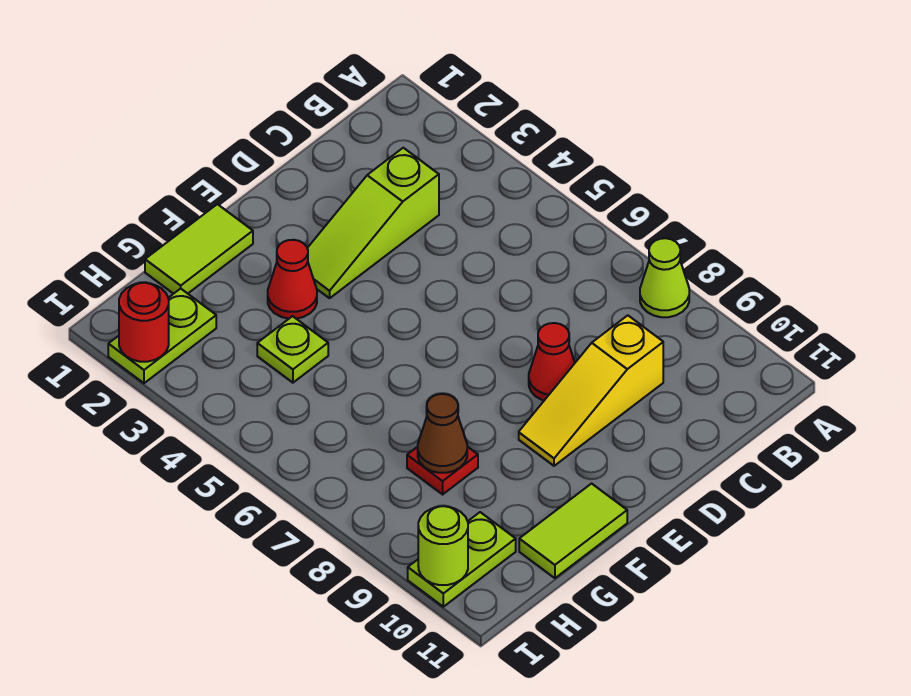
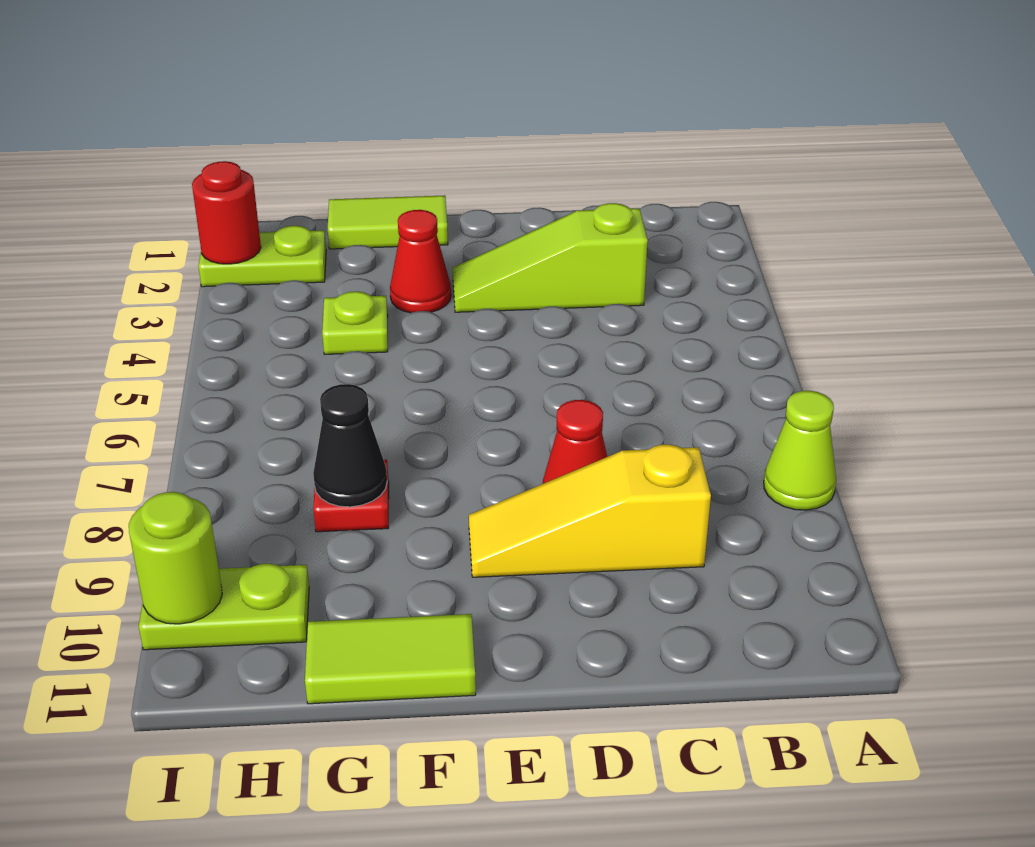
brown 1x1 cone [418,394,467,473] -> black 1x1 cone [313,384,387,507]

